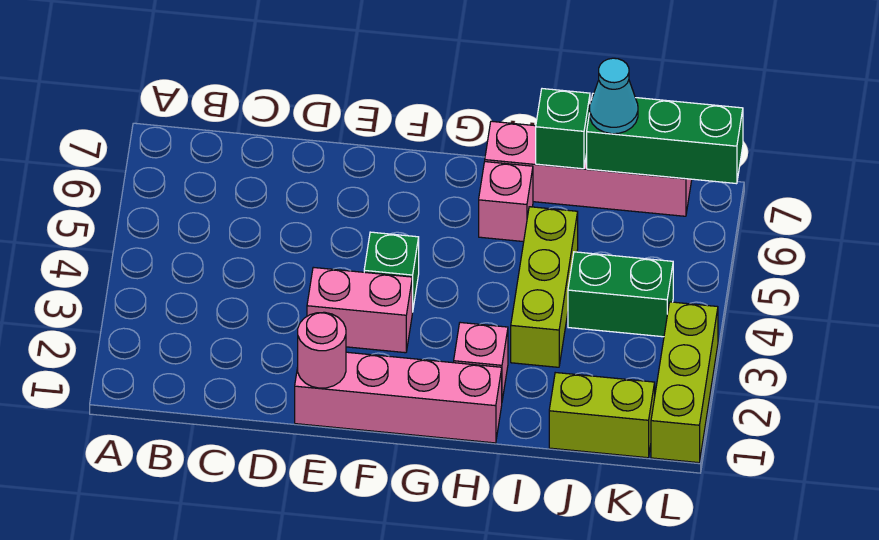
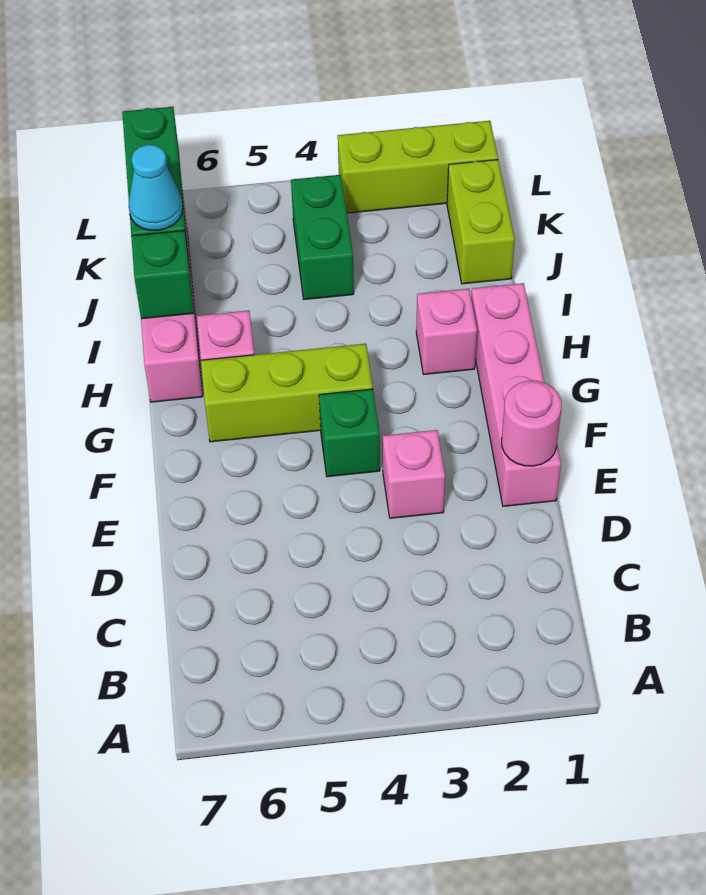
pink 1x2 brick [307,267,412,353] -> pink 1x1 brick [383,430,445,518]
lime 1x3 brick [511,207,578,367] -> lime 1x3 brick moved to [201,344,373,442]

